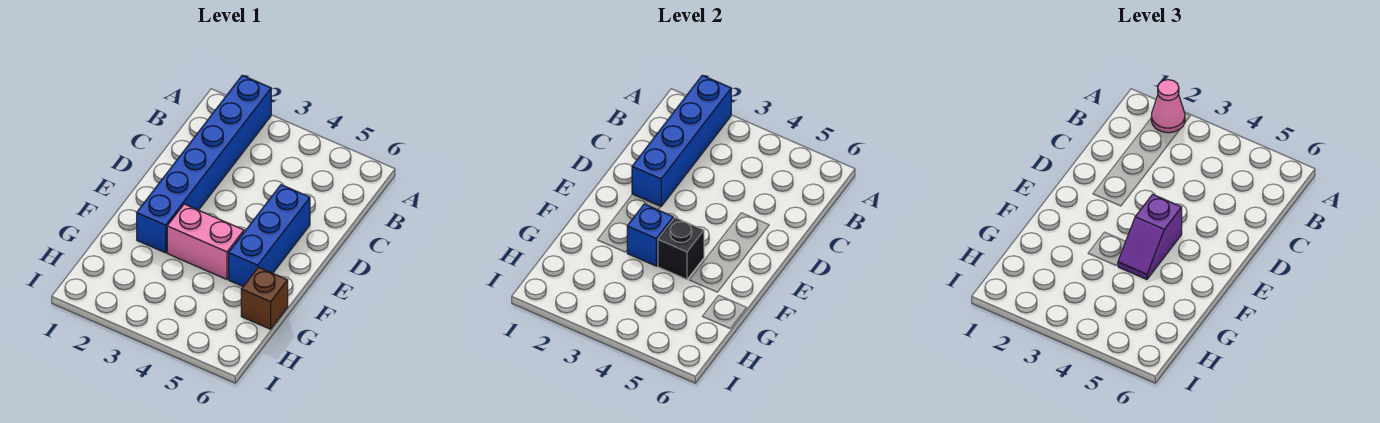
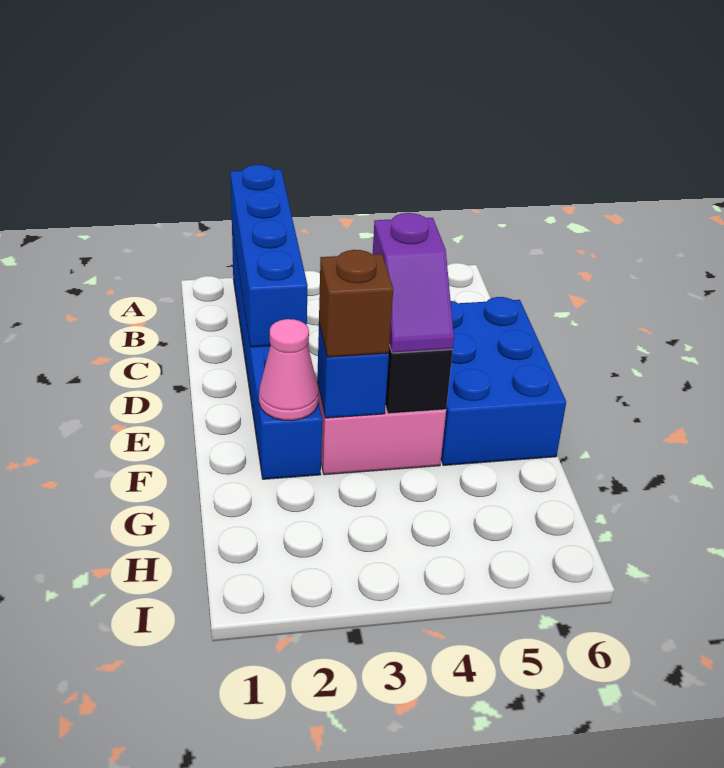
pink 1x1 cone [1151,80,1185,133] -> pink 1x1 cone moved to [259,319,319,420]
blue 1x3 brick [229,185,310,286] -> blue 2x3 brick [441,297,566,465]
brown 1x1 brick [241,267,288,329] -> brown 1x1 brick moved to [319,250,393,357]

